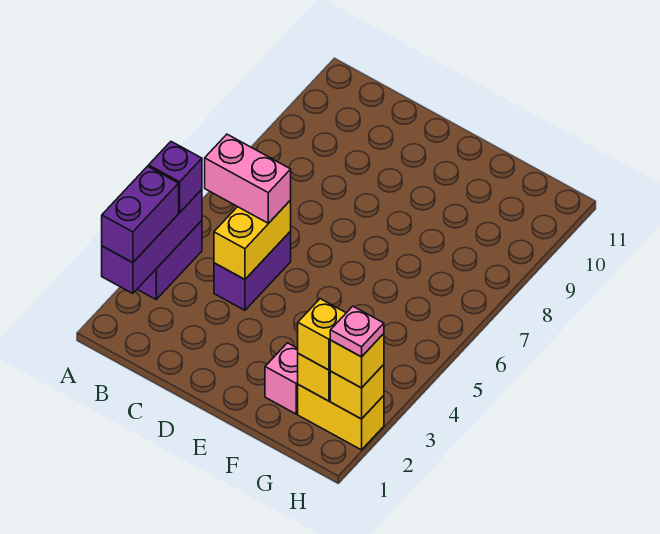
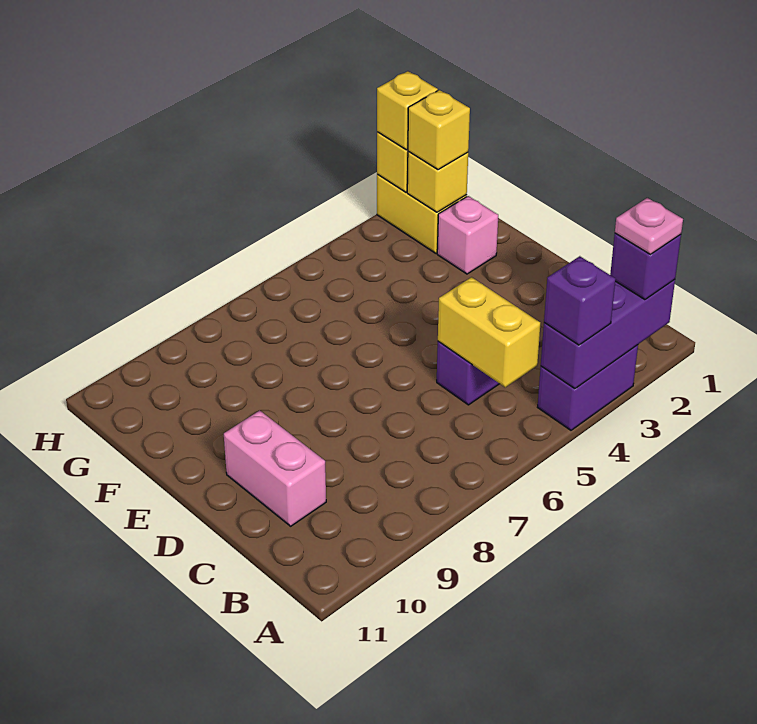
purple 1x2 brick [102,166,179,263] -> purple 1x1 brick [610,233,681,300]
pink 1x2 brick [205,134,291,223] -> pink 1x2 brick moved to [224,410,326,526]
yellow 1x2 brick [214,200,291,279] -> yellow 1x2 brick turned to [438,277,540,387]
pink 1x1 plate [330,306,384,357] -> pink 1x1 plate moved to [615,198,683,254]

